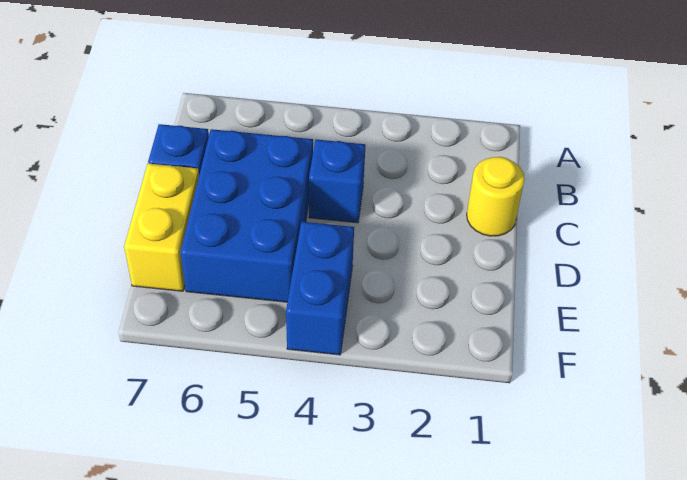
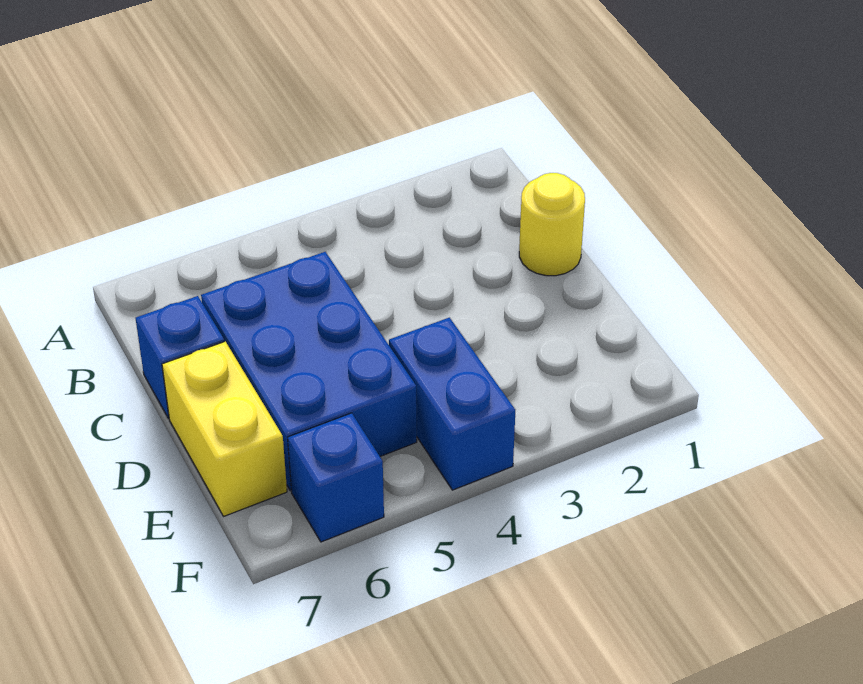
blue 1x1 brick [309,140,365,223] -> blue 1x1 brick moved to [288,413,384,542]

